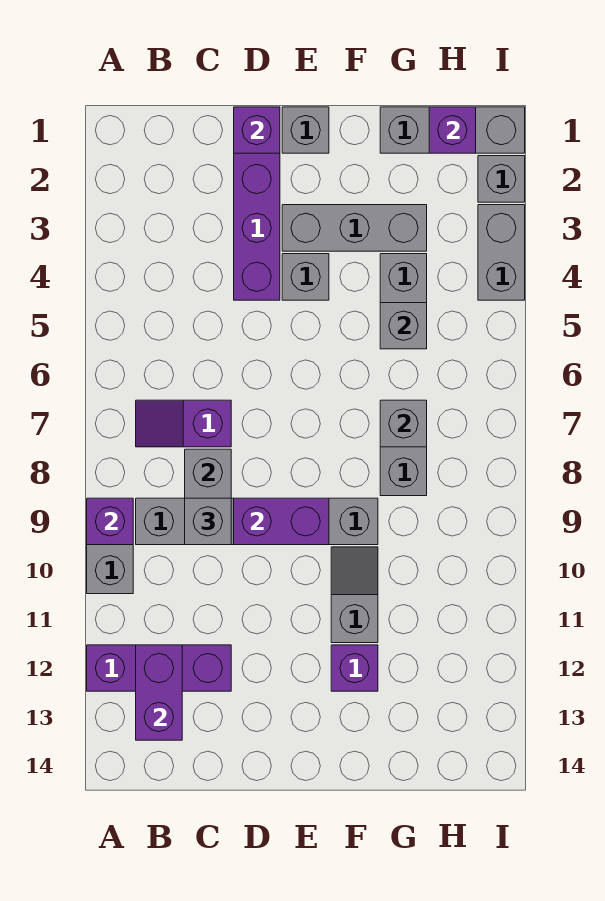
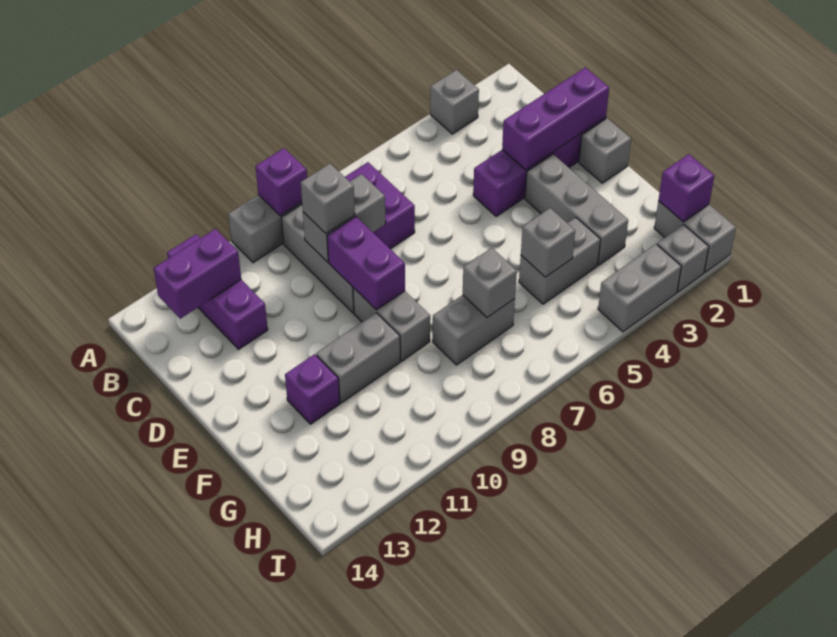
purple 1x2 slope [136,400,231,447] -> purple 1x2 brick [345,162,415,249]
purple 1x1 brick [234,107,280,153] -> purple 1x3 brick [502,67,609,170]
grey 1x1 brick [282,254,329,300] -> grey 1x1 brick moved to [430,70,479,134]
grey 1x2 slope [331,547,378,643] -> grey 1x2 brick [316,313,400,403]
grey 1x3 brick [380,107,525,153] -> grey 1x2 brick [654,201,736,272]

